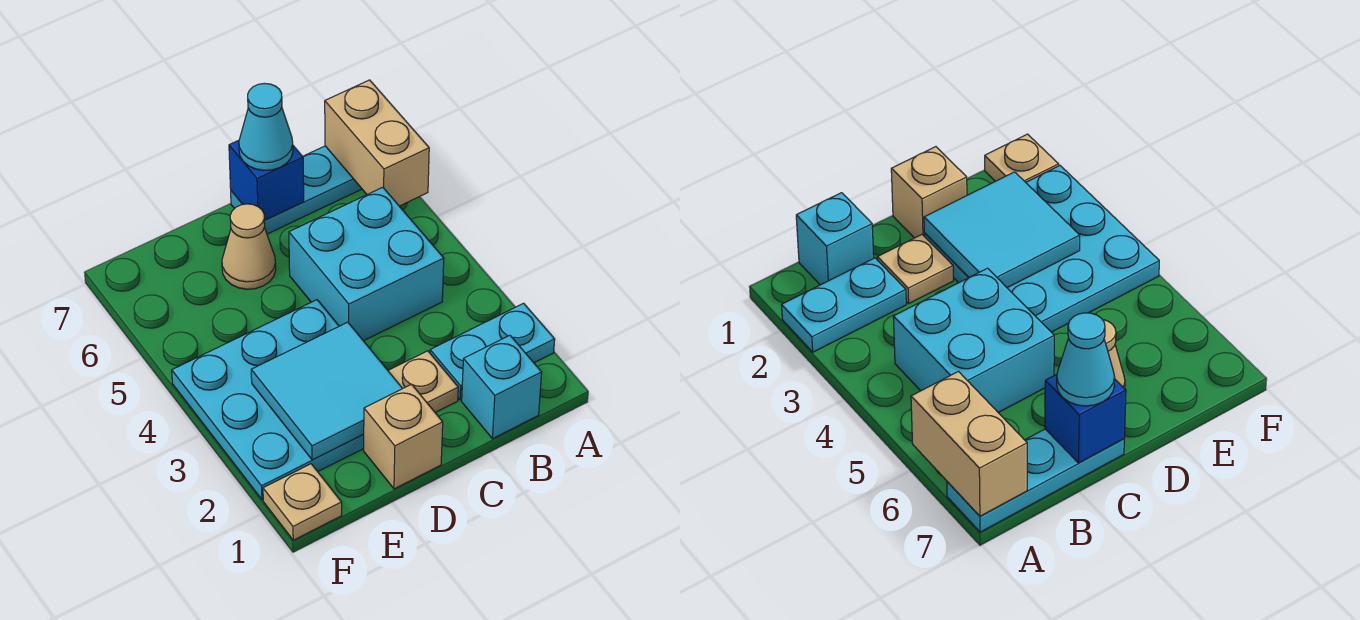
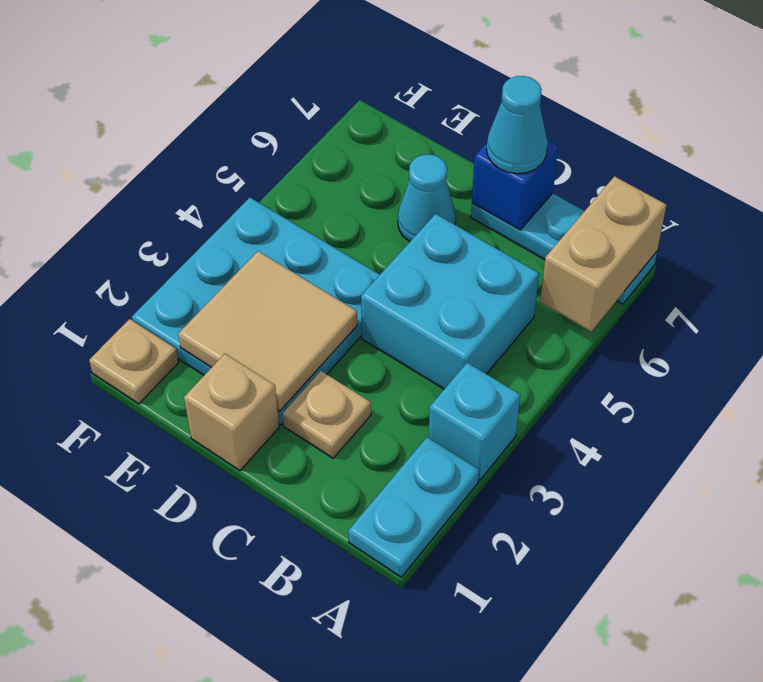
cyan 1x2 plate [430,303,555,400] -> cyan 1x2 plate turned to [348,437,479,577]
cyan 1x1 brick [462,335,542,439] -> cyan 1x1 brick moved to [429,363,520,480]
cyan 2x2 tile [251,322,403,460] -> tan 2x2 tile [178,251,357,411]
tan 1x1 cone [222,204,276,289] -> cyan 1x1 cone [398,154,456,242]

